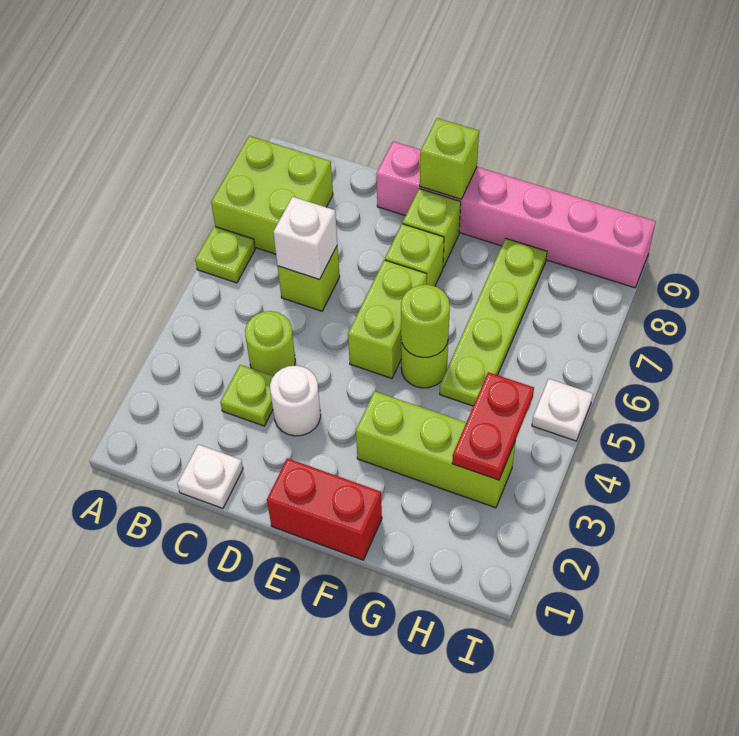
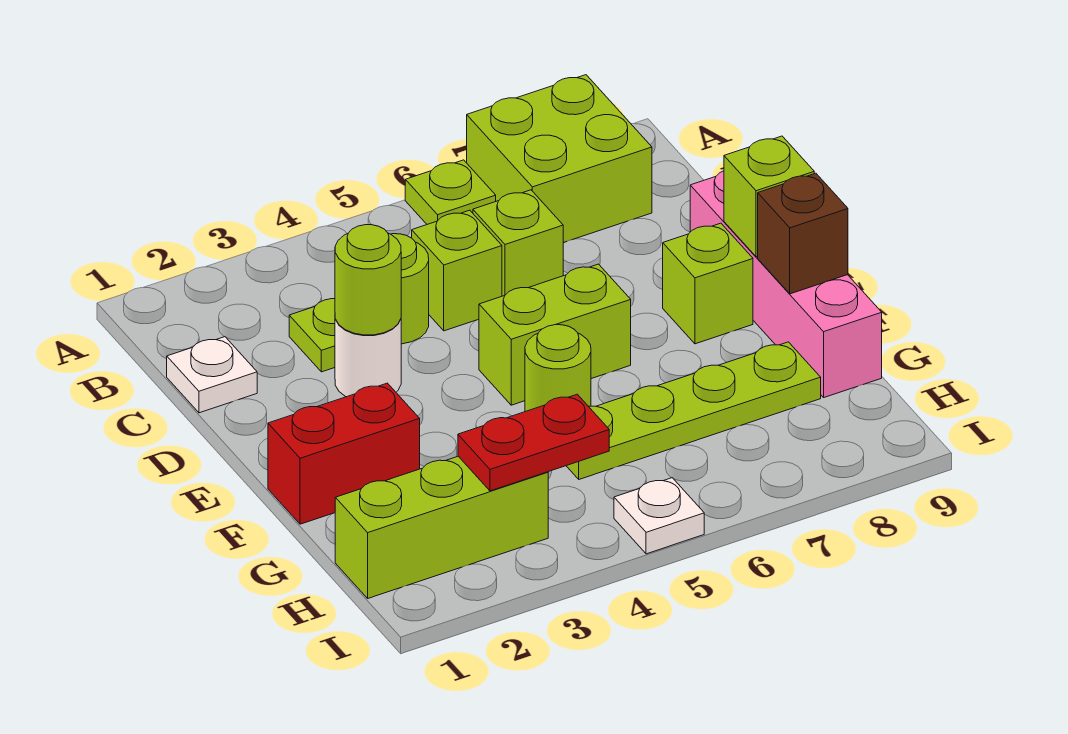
white 1x1 brick [273,197,338,280] -> none
pink 1x6 brick [376,141,656,288] -> pink 1x4 brick [690,171,882,397]
red 1x2 brick [267,458,382,560] -> red 1x2 brick turned to [268,383,420,524]
lime 1x1 brick [385,224,444,286] -> lime 1x1 brick moved to [412,210,502,331]
lime 1x3 brick [356,391,516,508] -> lime 1x3 brick turned to [335,456,548,598]
lime 1x1 round brick [401,285,450,358] -> lime 1x1 round brick moved to [335,225,401,335]
none -> brown 1x1 brick [758,173,848,294]

